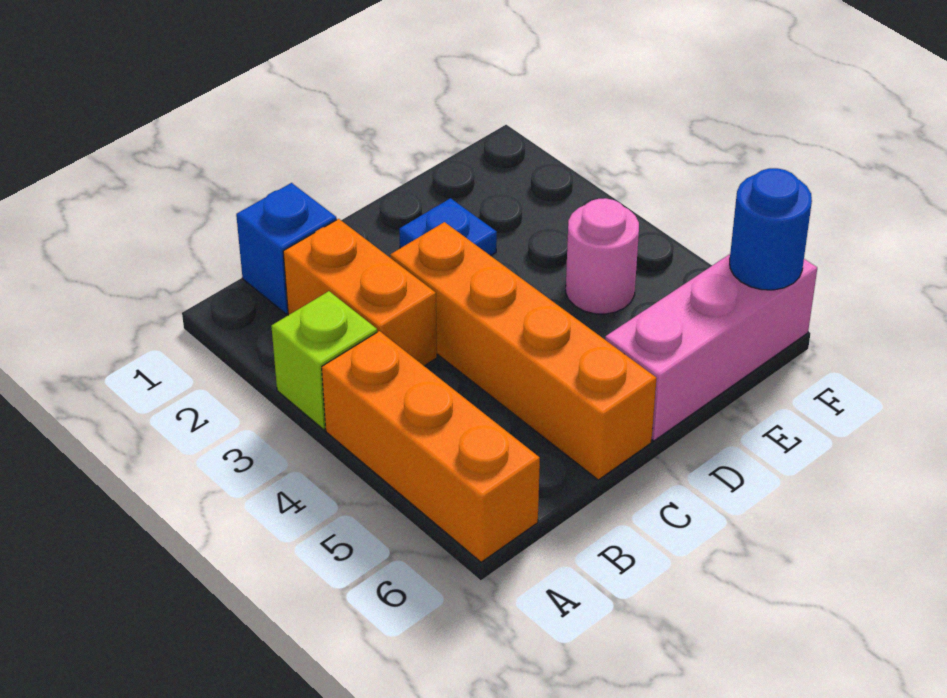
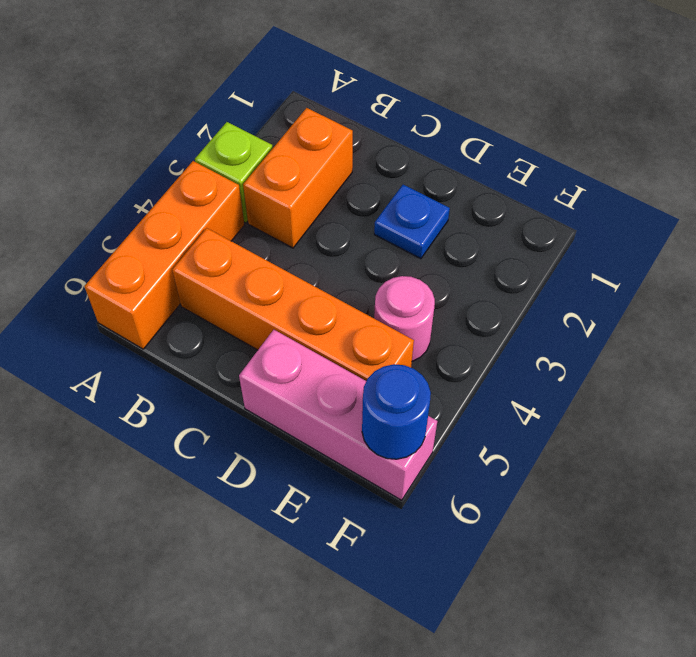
blue 1x1 brick [236,183,337,314] -> none
orange 1x4 brick [390,222,657,480] -> orange 1x4 brick turned to [172,228,414,381]

